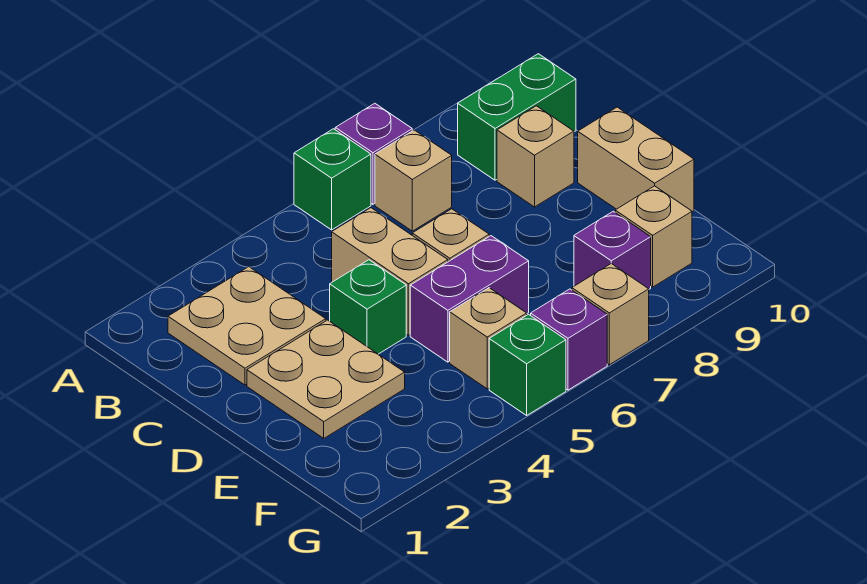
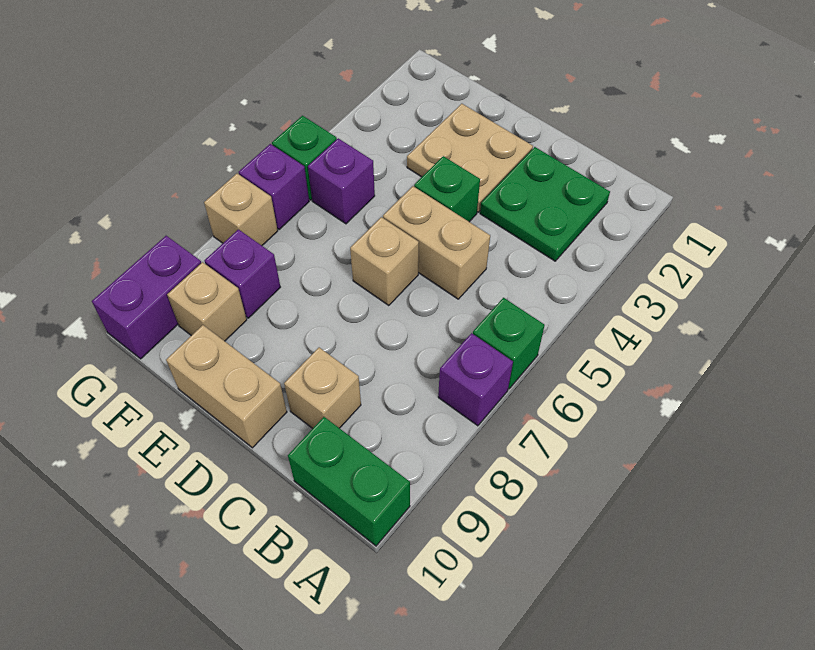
tan 2x2 plate [168,267,326,385] -> green 2x2 plate [480,147,610,261]
tan 1x1 brick [375,130,452,231] -> none
green 1x2 brick [458,54,576,180] -> green 1x2 brick turned to [288,417,410,546]
purple 1x2 brick [410,236,529,362] -> purple 1x2 brick moved to [92,236,201,359]
tan 1x1 brick [450,288,527,389] -> purple 1x1 brick [308,138,375,224]

